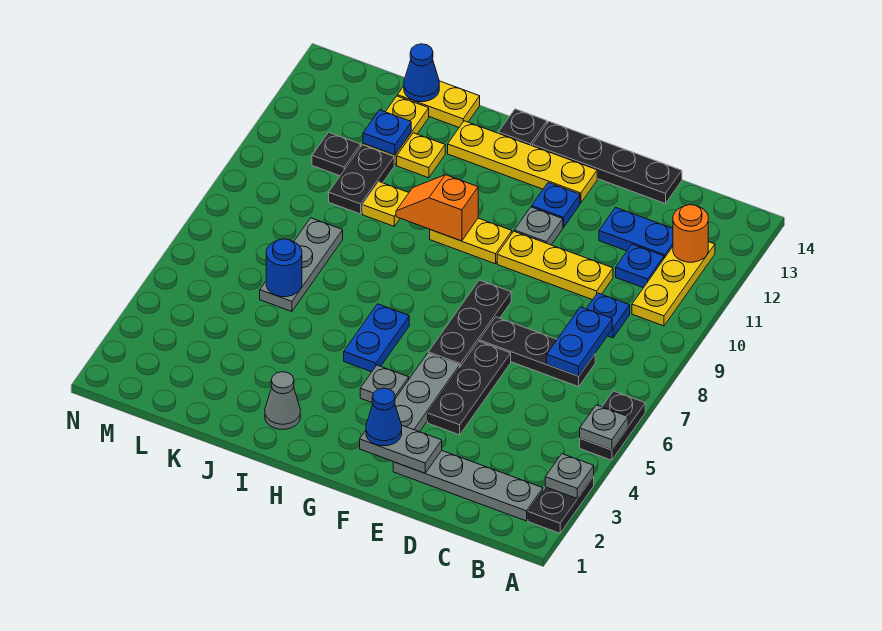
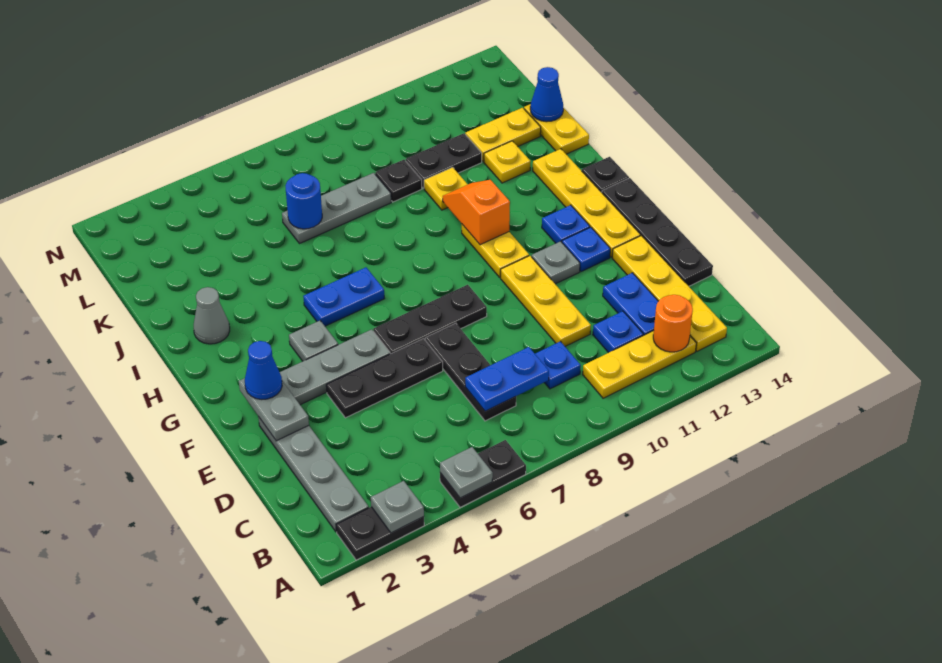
none -> yellow 1x4 plate [612,236,727,351]
blue 1x1 plate [363,110,411,155] -> blue 1x1 plate moved to [542,205,590,243]
black 1x1 plate [312,132,361,176] -> black 1x1 plate moved to [375,160,422,202]

